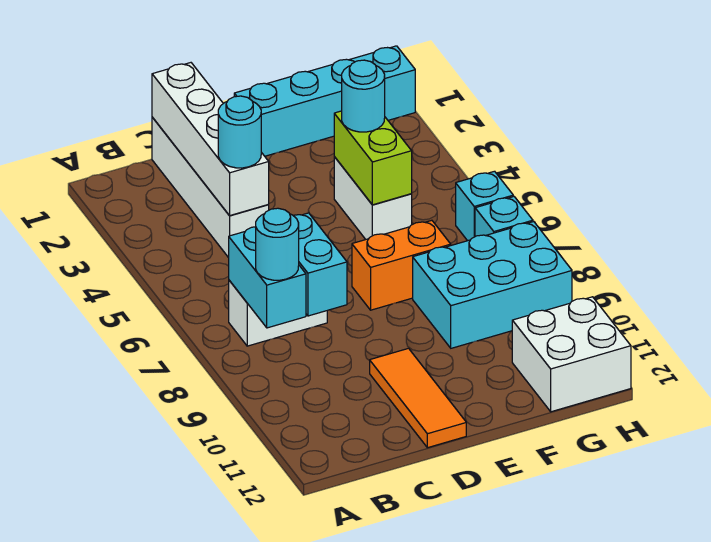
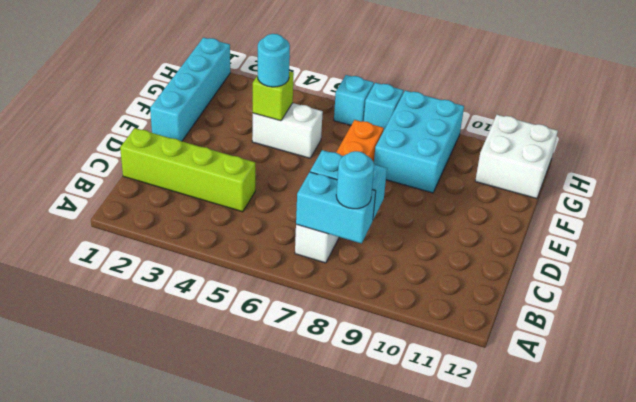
white 1x4 brick [152,117,269,258] -> lime 1x4 brick [120,128,255,212]
white 1x4 brick [152,63,269,216] -> none
cyan 1x1 round brick [218,96,261,168] -> none
orange 1x3 tile [370,348,466,448] -> none
lime 1x2 brick [334,111,412,205] -> lime 1x1 brick [253,71,294,121]

